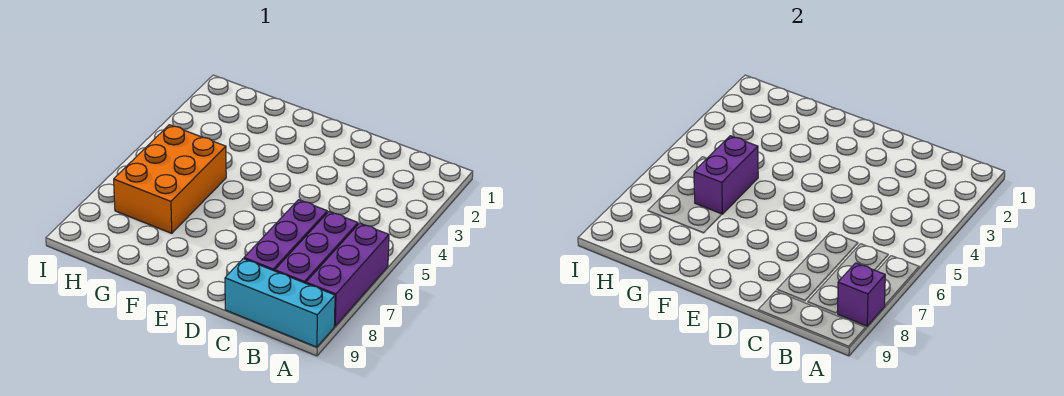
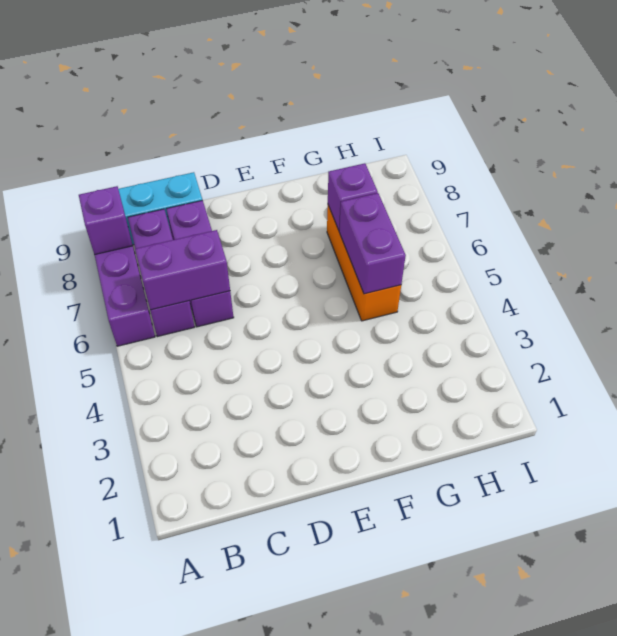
none -> purple 1x2 brick [135,230,230,310]
orange 2x3 brick [114,125,226,233] -> orange 1x3 brick [327,205,401,321]
none -> purple 1x1 brick [328,163,378,230]

